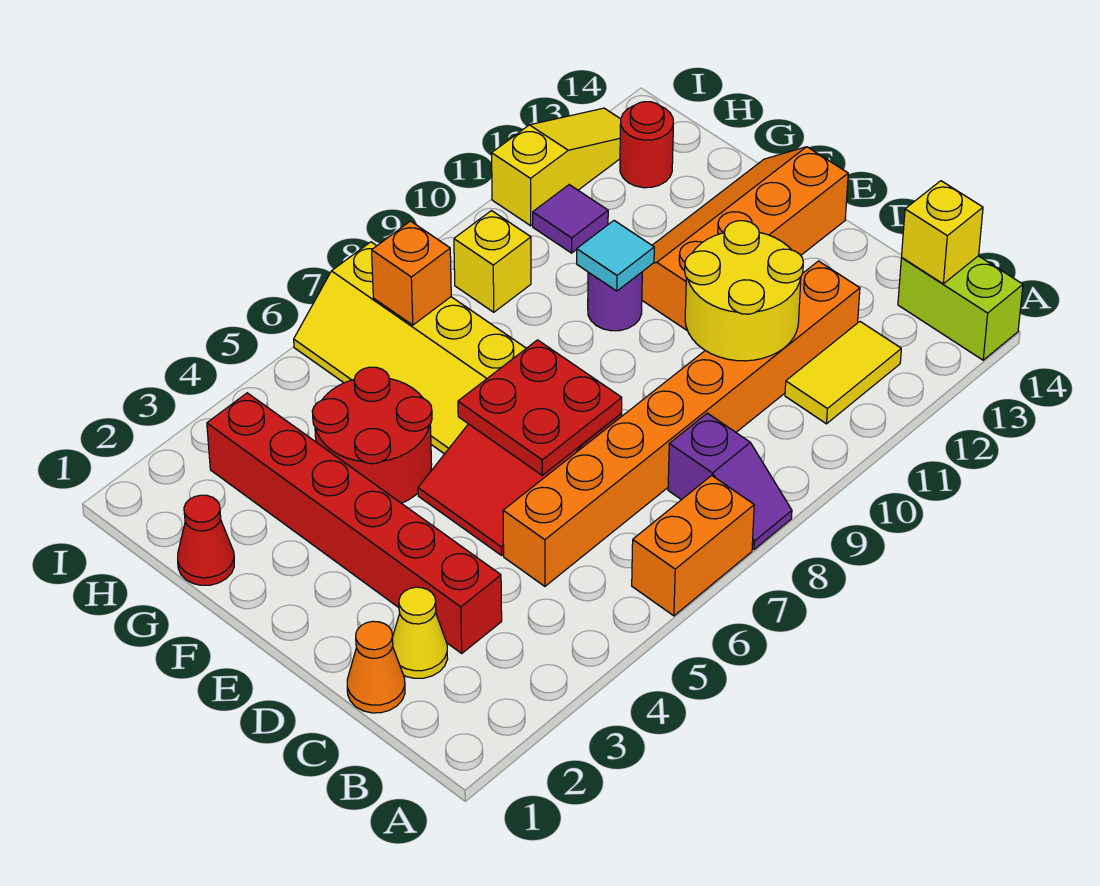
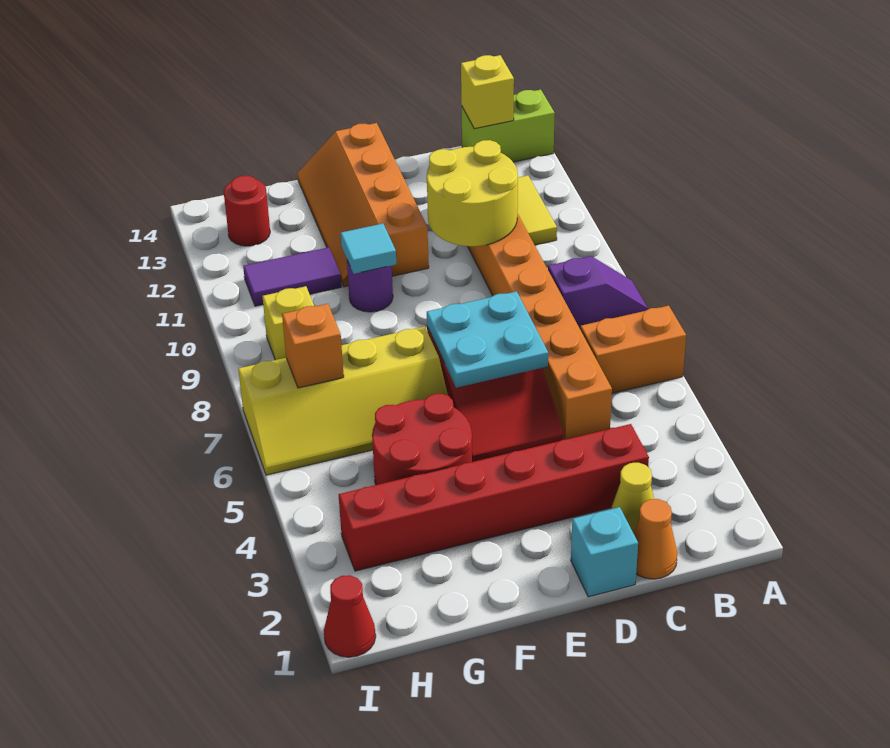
orange 1x2 brick [632,475,754,616] -> orange 1x2 brick turned to [580,306,686,393]
none -> cyan 1x1 brick [571,507,638,597]
red 2x2 plate [458,340,622,475] -> cyan 2x2 plate [427,291,548,388]
red 1x1 cone [178,495,234,585] -> red 1x1 cone moved to [324,575,376,657]
purple 1x1 tile [533,185,608,253] -> purple 1x2 tile [243,247,341,306]
yellow 1x3 slope [492,108,621,226] -> none

